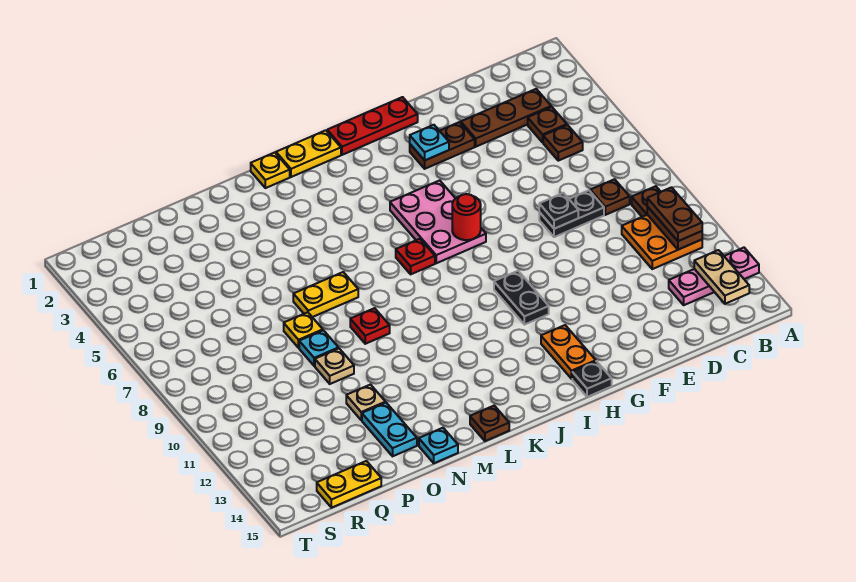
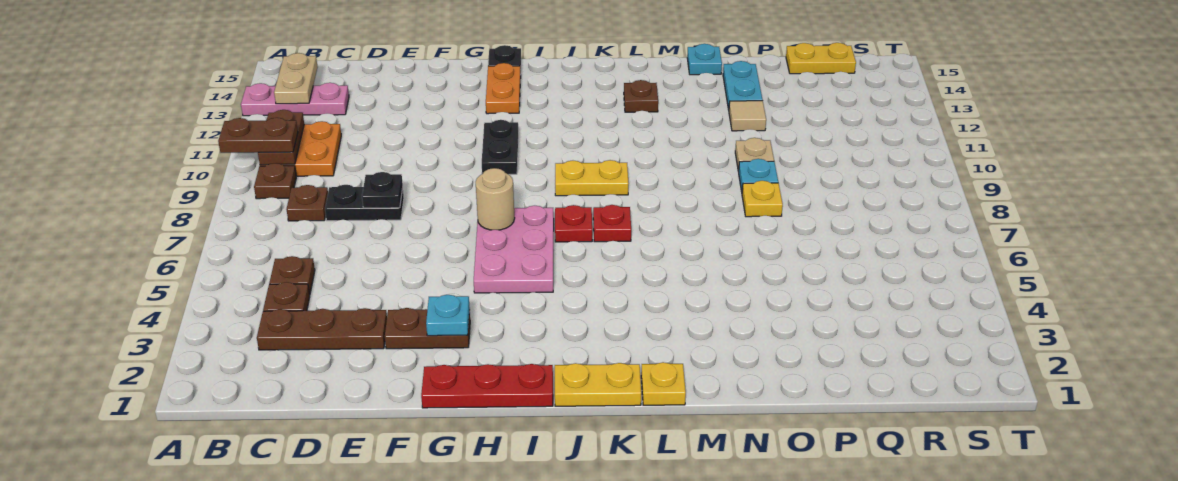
brown 1x2 plate [647,187,702,241] -> brown 1x2 plate turned to [218,118,298,153]
red 1x1 round brick [452,194,481,240] -> tan 1x1 round brick [476,168,515,230]
brown 1x1 plate [470,406,509,441] -> brown 1x1 plate moved to [624,80,658,112]
yellow 1x2 plate [293,272,358,317] -> yellow 1x2 plate moved to [555,160,629,196]
red 1x1 plate [350,308,390,344] -> red 1x1 plate moved to [593,205,631,242]
tan 1x1 plate [346,385,386,420] -> tan 1x1 tile [729,101,766,131]

